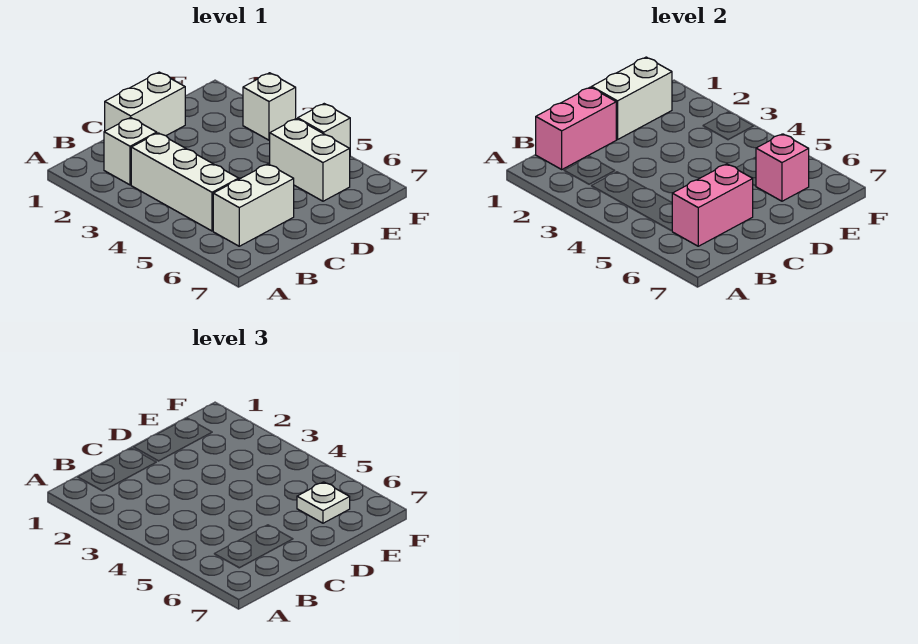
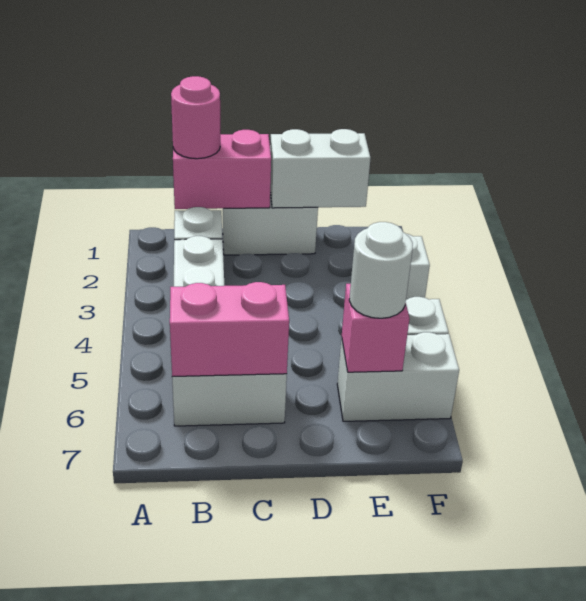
none -> pink 1x1 round brick [171,76,220,159]
white 1x2 brick [270,119,350,201] -> white 1x2 brick turned to [337,332,459,421]
white 1x1 plate [297,482,350,523] -> white 1x1 round brick [349,222,413,318]

